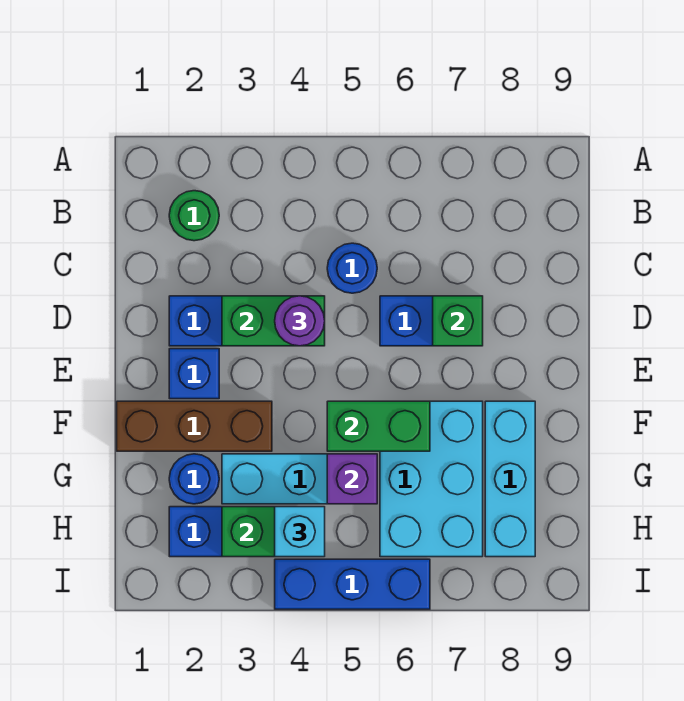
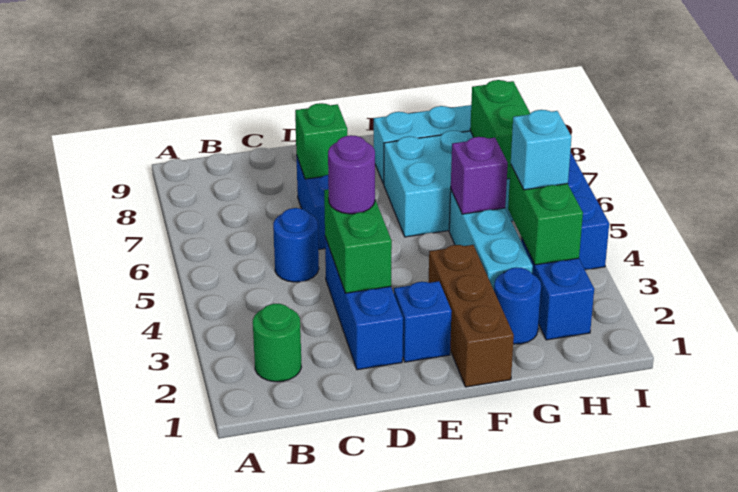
green 1x2 brick [327,401,430,451] -> green 1x2 brick moved to [470,80,530,179]

